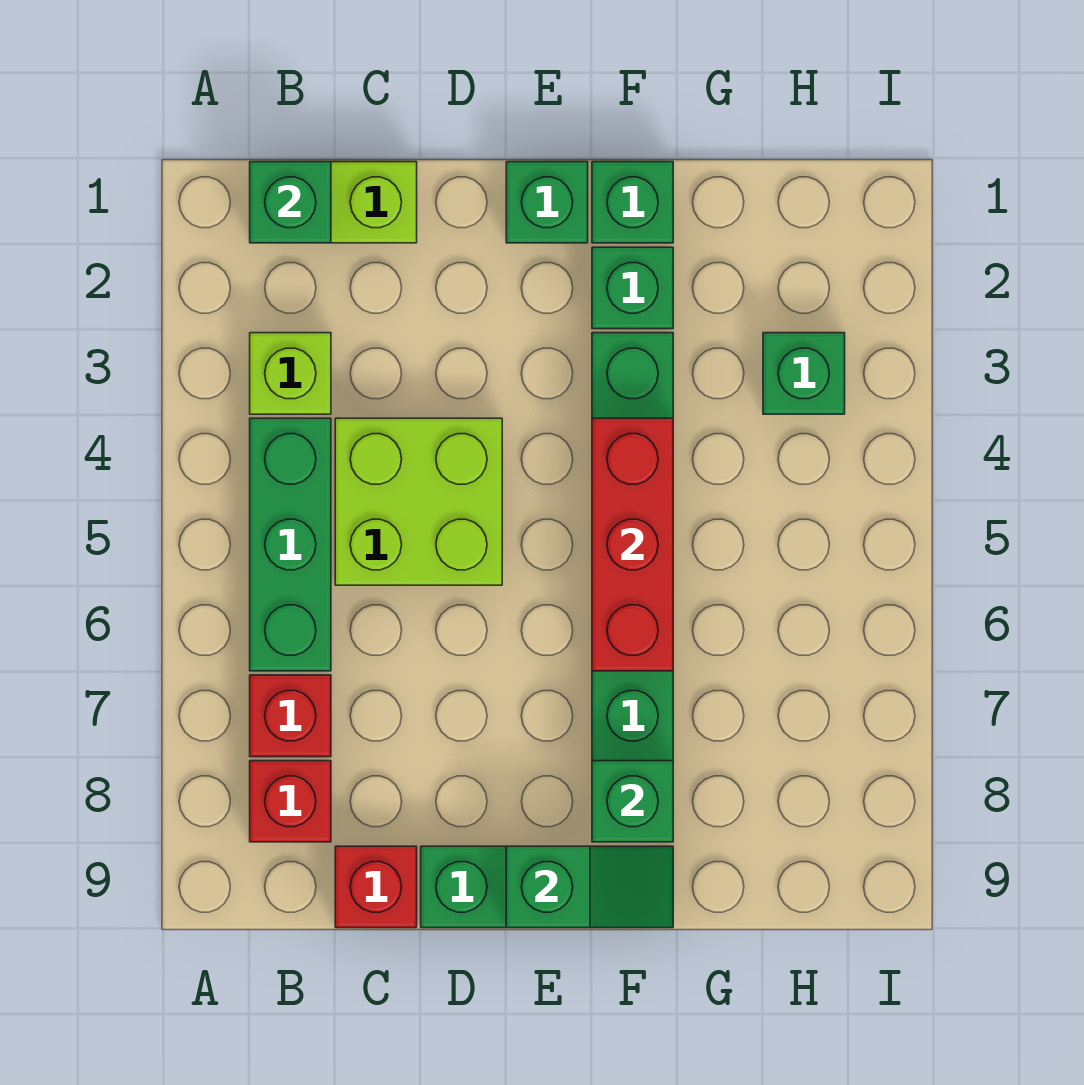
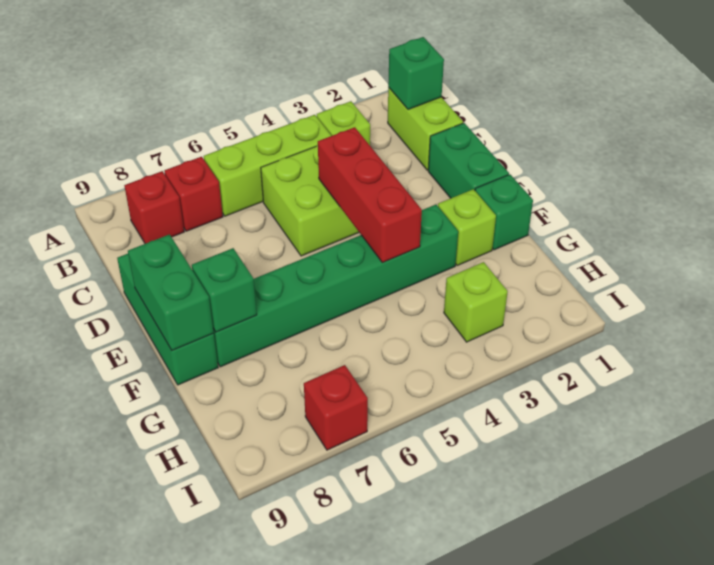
green 1x3 brick [250,418,331,671] -> lime 1x3 brick [204,115,331,216]
red 1x1 brick [335,846,417,928] -> red 1x1 brick moved to [304,365,368,450]
green 1x1 brick [506,162,588,243] -> green 1x2 brick [428,123,509,198]
green 1x2 slope [506,846,673,928] -> green 1x2 brick [128,234,214,350]
green 1x1 brick [592,247,673,329] -> lime 1x1 brick [438,189,496,265]
red 1x3 brick [592,418,673,671] -> red 1x3 brick turned to [318,127,422,263]
green 1x1 brick [763,333,845,414] -> lime 1x1 brick [444,262,508,342]

